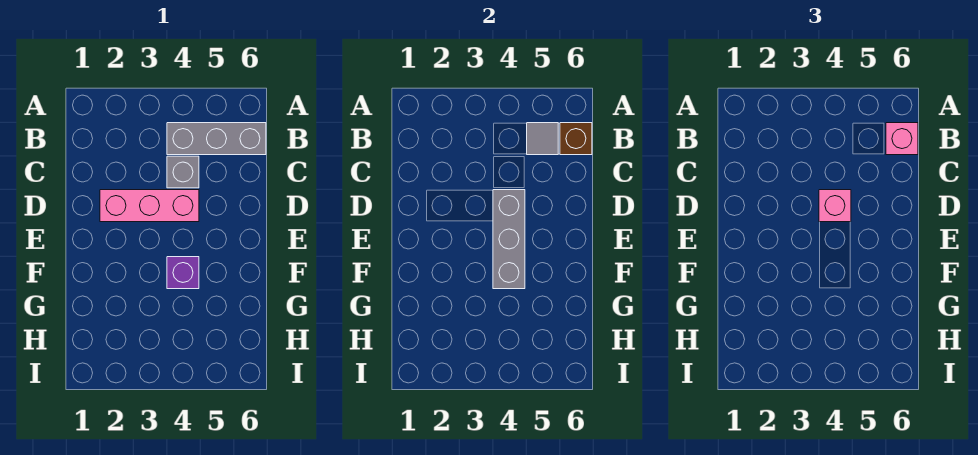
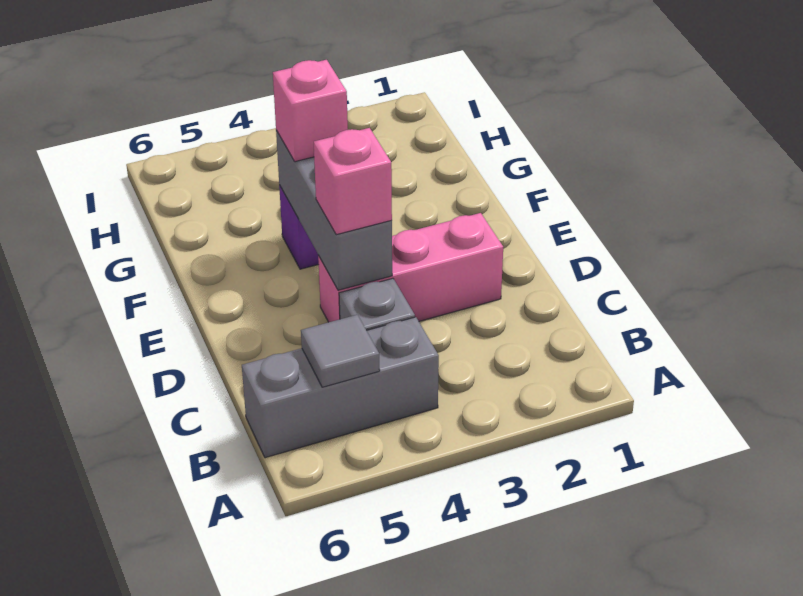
brown 1x1 brick [560,123,592,155] -> none
pink 1x1 brick [886,123,918,155] -> pink 1x1 brick moved to [273,60,348,162]

